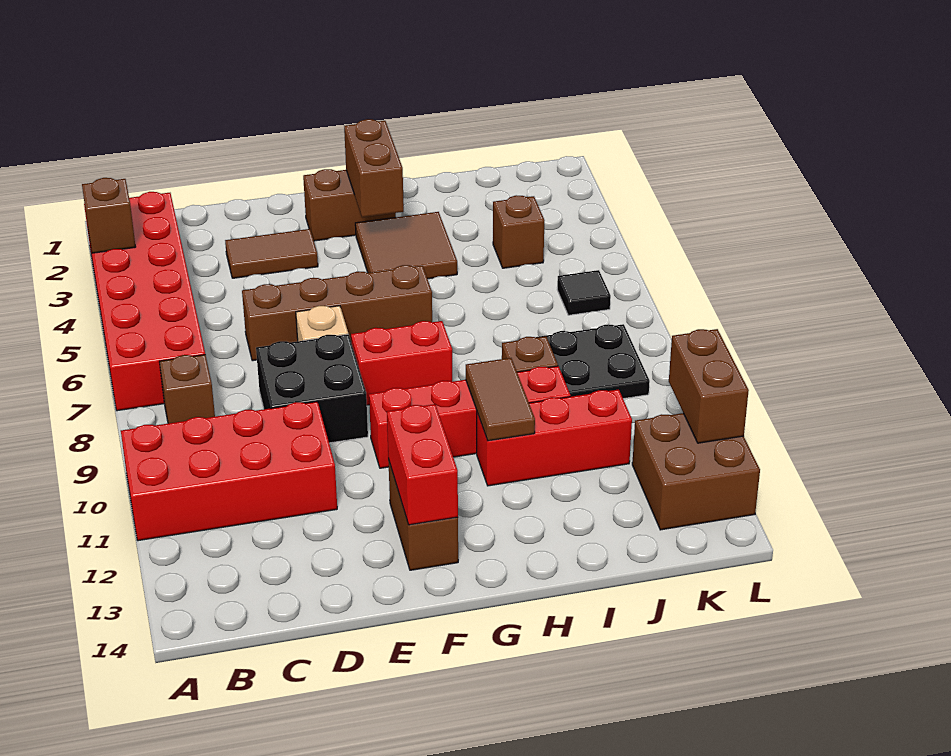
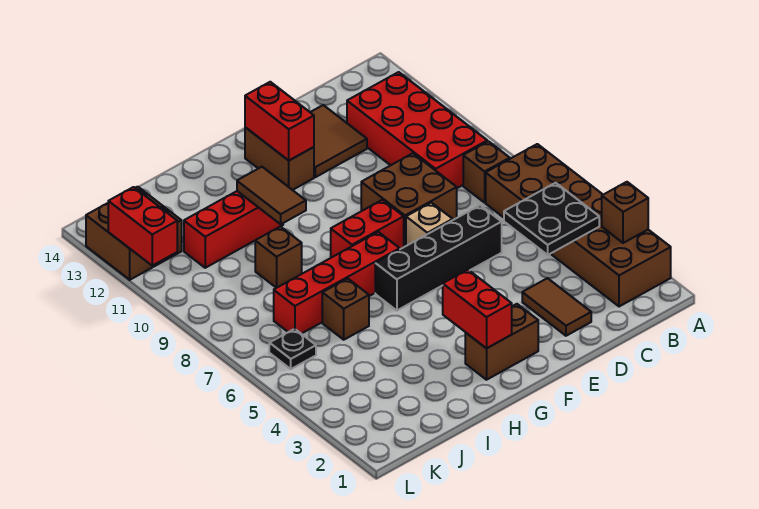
red 2x6 brick [84,192,205,411] -> brown 2x6 brick [486,144,671,307]
red 2x4 brick [121,402,337,541] -> red 2x4 brick turned to [347,72,487,188]
brown 1x2 tile [225,229,318,278] -> brown 1x2 tile turned to [522,278,591,336]
brown 1x4 brick [242,265,432,361] -> black 1x4 brick [375,205,502,310]
black 2x2 brick [256,334,368,443] -> brown 2x2 brick [361,153,457,246]
red 1x4 brick [369,366,571,468] -> red 1x4 brick moved to [274,232,400,334]
brown 1x2 brick [344,119,404,217] -> red 1x2 brick [443,270,512,348]
brown 2x2 tile [355,212,457,279] -> brown 2x2 tile moved to [310,105,367,177]
brown 1x1 brick [493,195,545,268] -> brown 1x1 brick moved to [322,278,369,340]
black 2x2 plate [536,324,650,399] -> black 2x2 plate moved to [504,183,599,255]
black 1x1 tile [557,270,611,315] -> black 1x1 plate [269,329,316,369]
brown 1x2 brick [669,329,749,443] -> red 1x2 brick [108,187,177,265]

